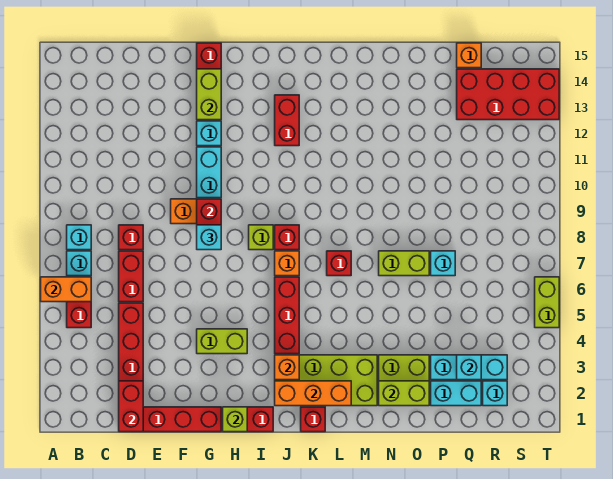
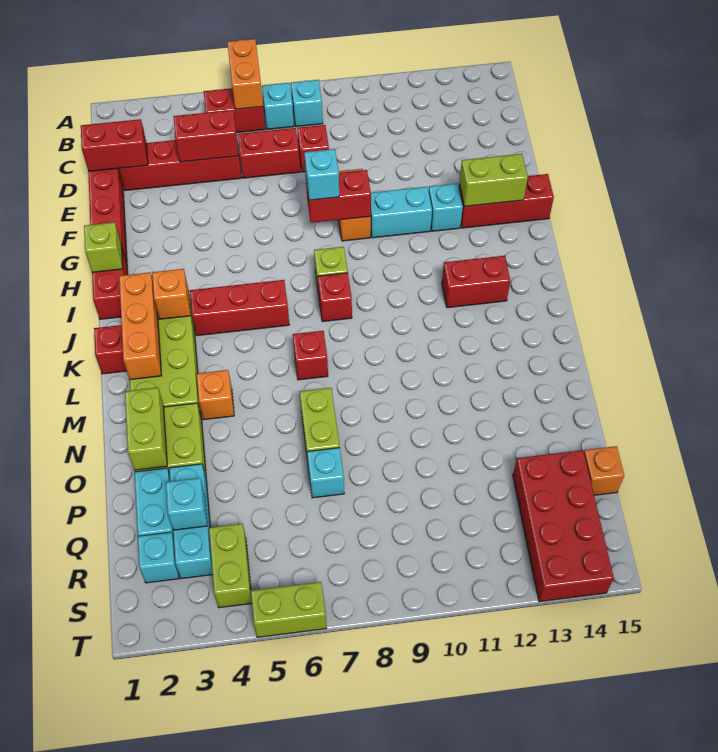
none -> red 1x2 brick [173,110,239,162]
lime 1x2 brick [197,329,247,354] -> lime 1x2 brick moved to [209,524,252,608]
orange 1x1 brick [275,251,299,276] -> orange 1x1 brick moved to [197,370,234,420]

